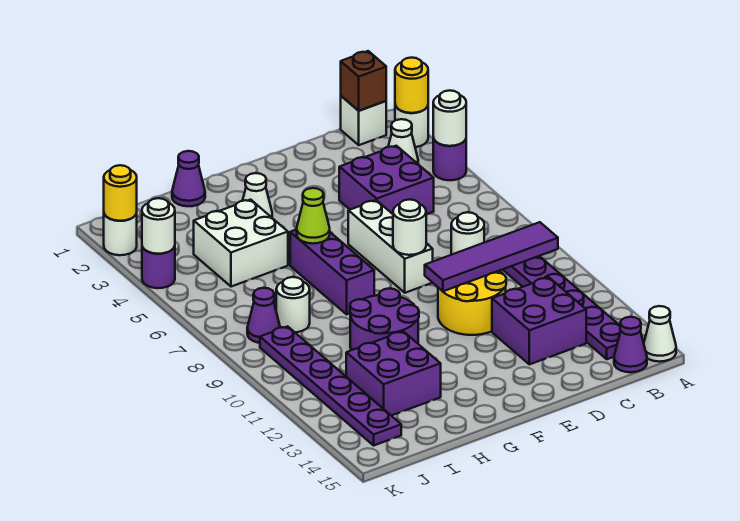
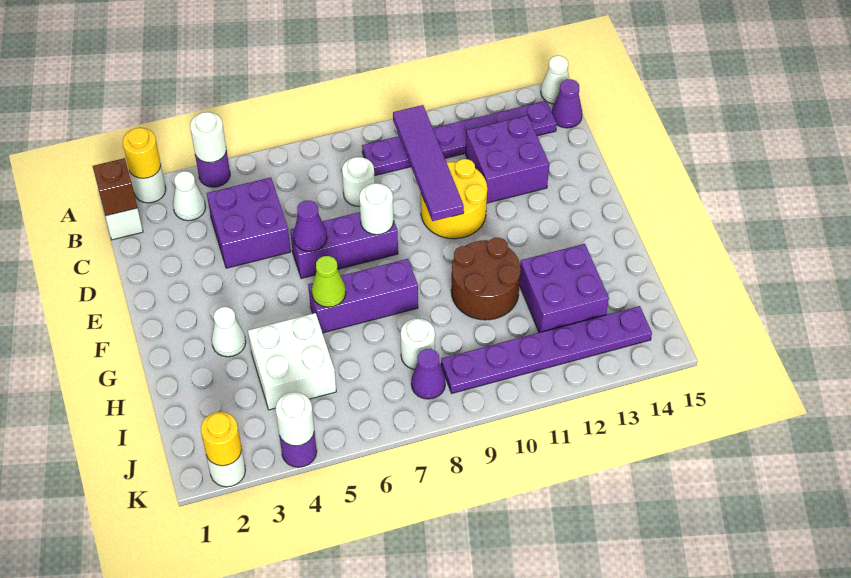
white 1x3 brick [348,200,433,293] -> purple 1x3 brick [290,212,398,279]
purple 2x2 round brick [350,289,419,350] -> brown 2x2 round brick [451,238,521,320]
purple 1x1 cone [172,151,205,206] -> purple 1x1 cone moved to [293,201,327,251]

